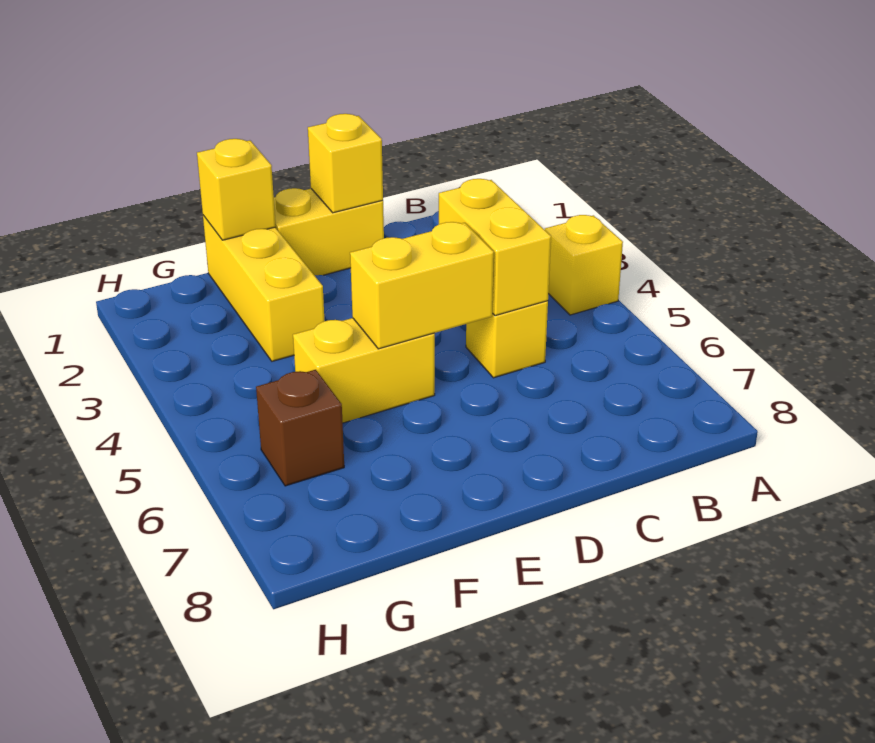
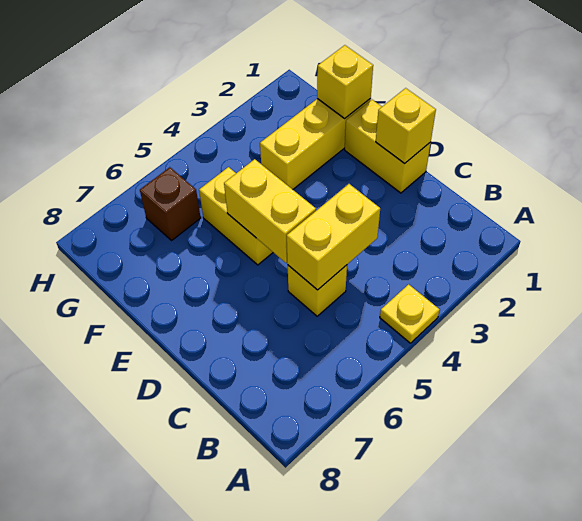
yellow 1x1 brick [545,215,623,315] -> yellow 1x1 plate [380,284,440,343]

